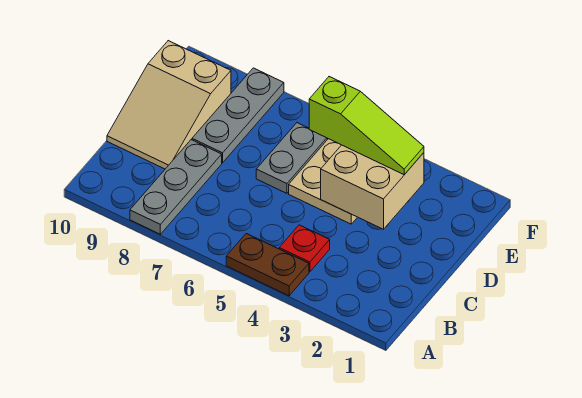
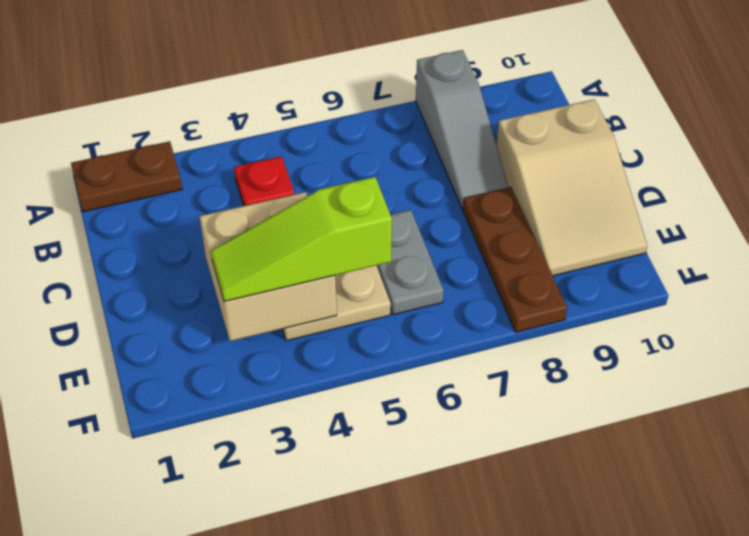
brown 1x2 plate [226,234,309,296] -> brown 1x2 plate moved to [71,141,182,212]
grey 1x3 plate [130,140,222,234] -> grey 1x3 slope [416,50,508,209]
tan 2x3 slope [107,41,231,169] -> tan 2x3 slope turned to [496,100,647,276]
grey 1x3 plate [192,68,284,163] -> brown 1x3 plate [463,187,567,332]

